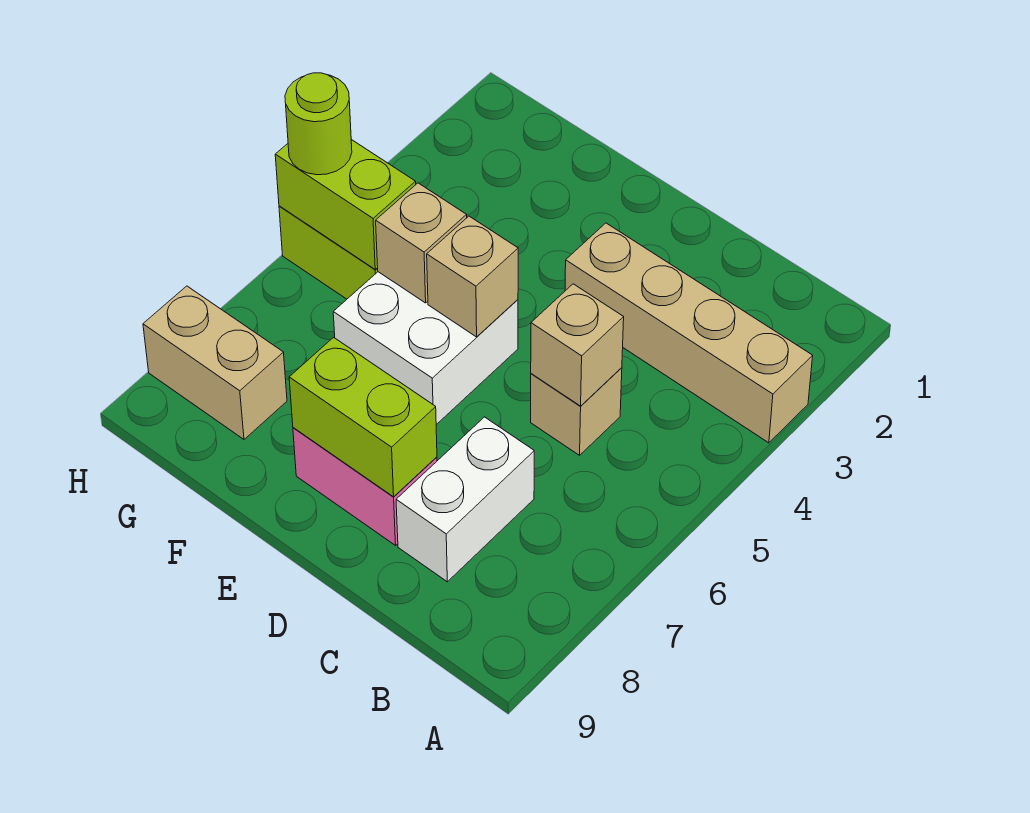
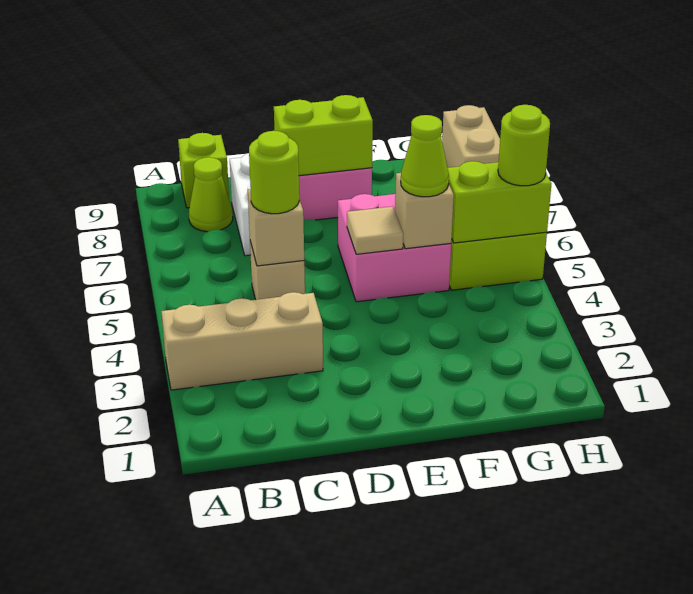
tan 1x4 brick [565,223,813,443] -> tan 1x3 brick [161,292,323,390]
none -> lime 1x1 cone [189,157,233,232]
none -> lime 1x1 brick [178,133,229,208]
none -> lime 1x1 round brick [249,131,299,214]
white 2x2 brick [333,272,518,425] -> pink 2x2 brick [338,194,451,302]
tan 1x1 brick [427,216,518,337] -> tan 1x1 tile [347,206,403,254]
none -> lime 1x1 cone [401,115,449,197]
tan 1x2 brick [143,286,287,439] -> tan 1x2 brick turned to [442,105,500,168]

